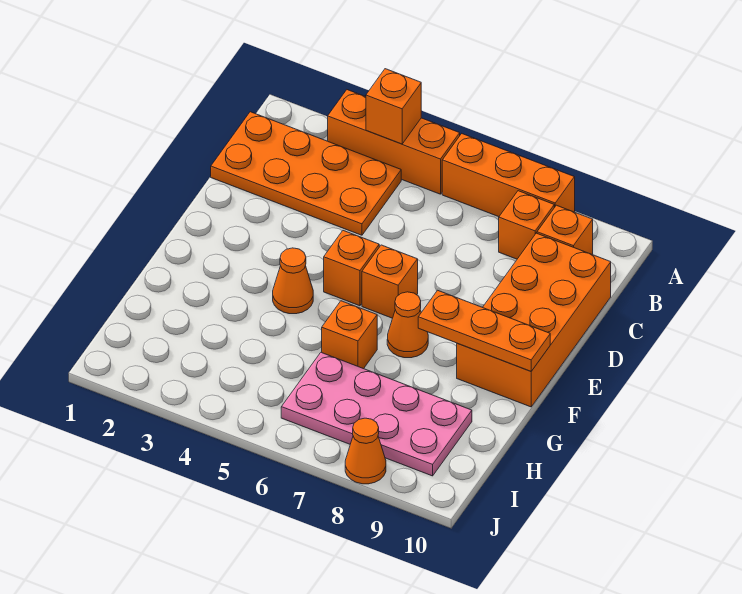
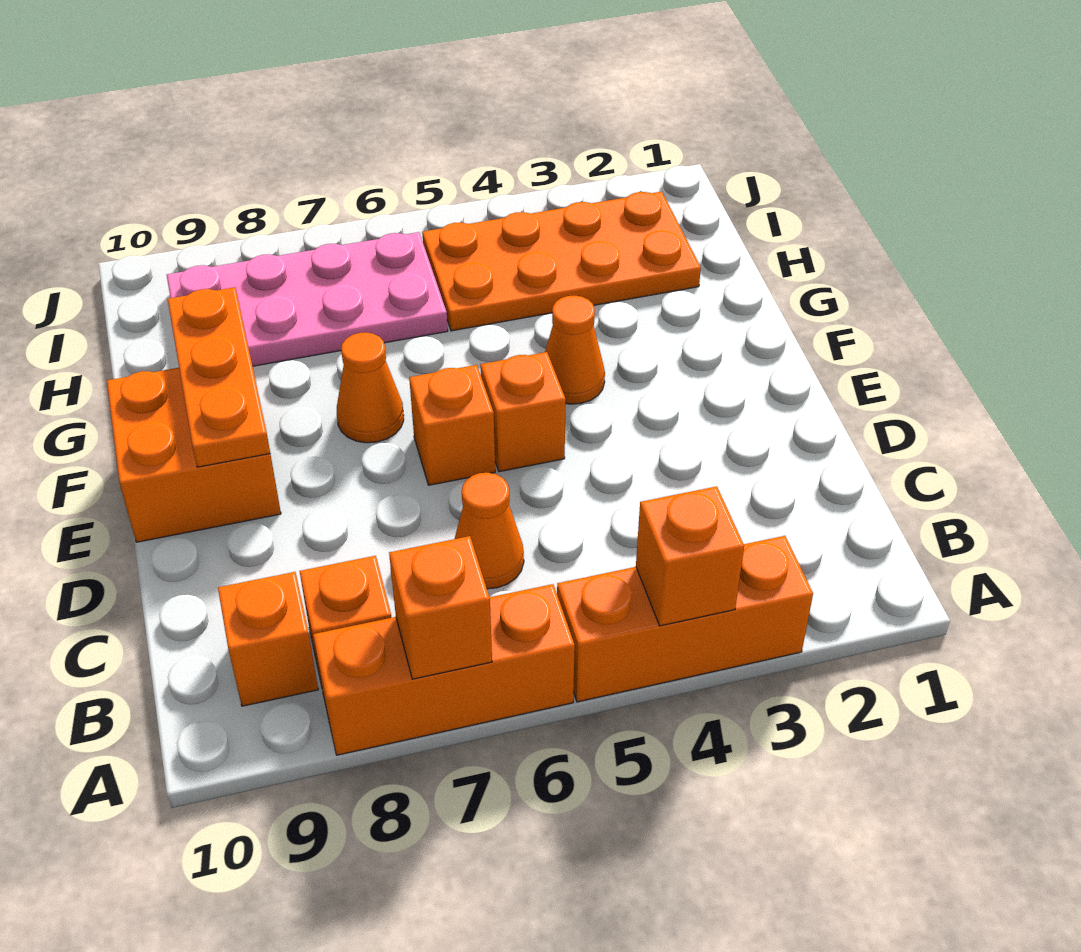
orange 2x4 plate [211,112,401,235] -> orange 2x4 plate moved to [422,192,701,331]
orange 2x4 brick [457,233,611,407] -> orange 2x2 brick [107,368,281,542]
orange 1x3 plate [418,290,550,371] -> orange 1x3 plate turned to [168,287,270,467]
orange 1x1 brick [322,301,377,369] -> orange 1x1 brick moved to [389,536,492,679]
orange 1x1 cone [345,418,386,484] -> orange 1x1 cone moved to [455,473,524,589]

